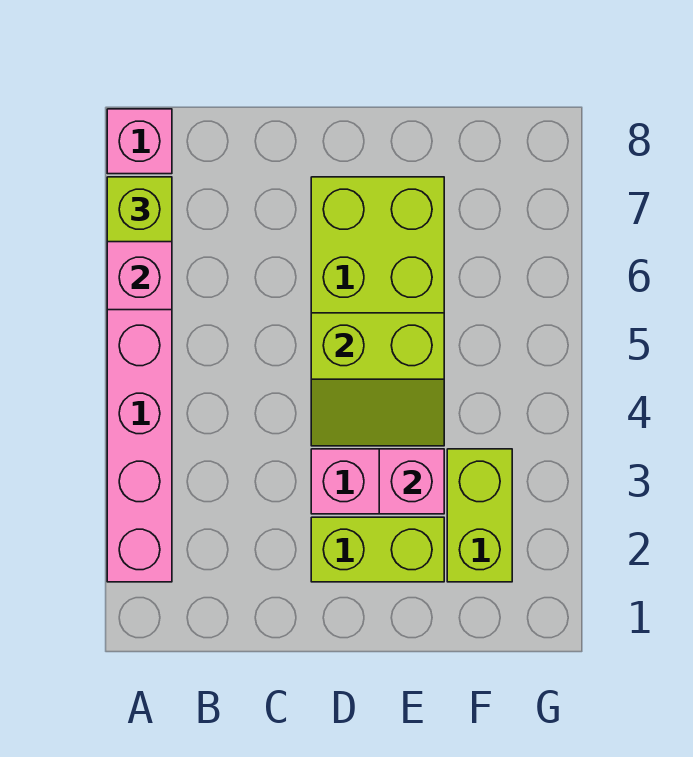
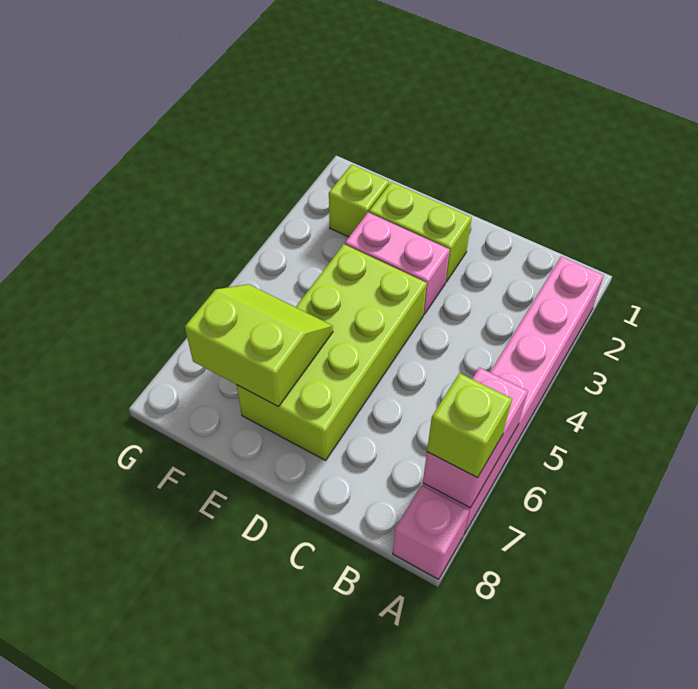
lime 2x2 slope [311,313,444,446] -> lime 2x2 slope moved to [185,284,333,407]
pink 1x1 brick [379,449,444,514] -> none
lime 1x2 brick [447,449,512,582] -> lime 1x1 brick [329,165,389,237]

